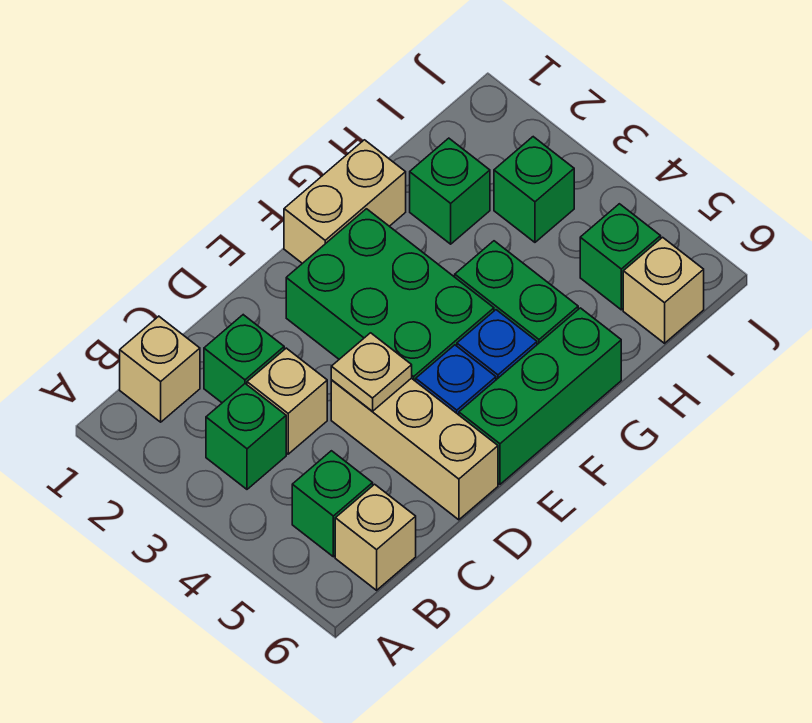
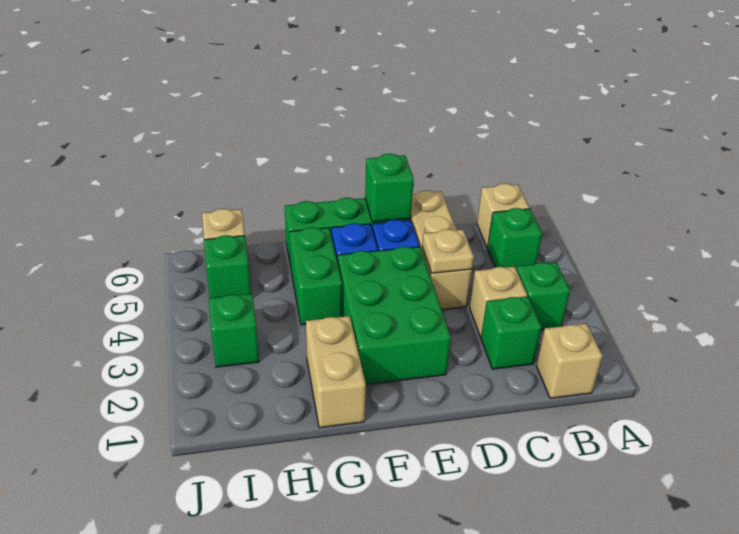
tan 1x2 brick [284,140,406,263] -> tan 1x2 brick turned to [306,316,366,428]
green 1x1 brick [410,138,490,244] -> green 1x1 brick moved to [365,154,414,222]

